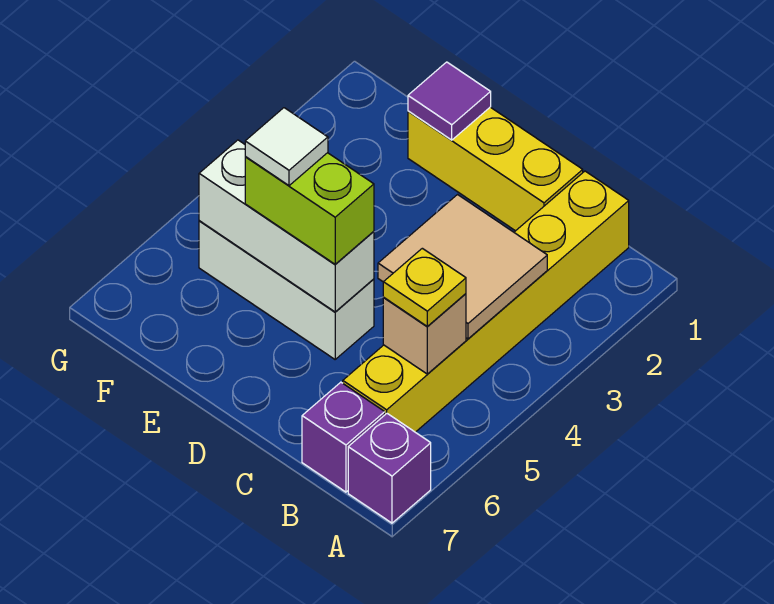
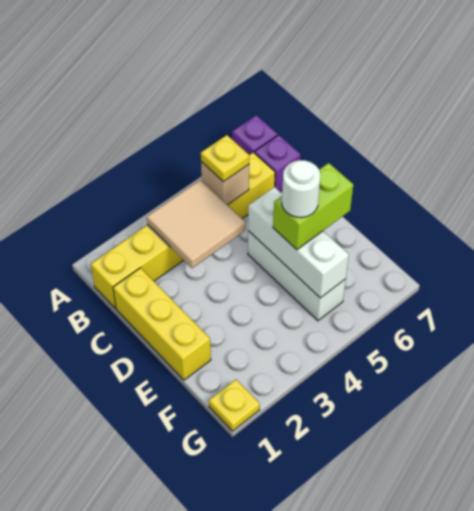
lime 1x2 brick [245,153,374,264] -> lime 1x2 brick turned to [273,163,353,250]
purple 1x1 tile [408,62,491,140] -> none
white 1x1 tile [245,108,328,186] -> white 1x1 round brick [282,160,321,218]
none -> yellow 1x1 plate [209,380,260,431]

